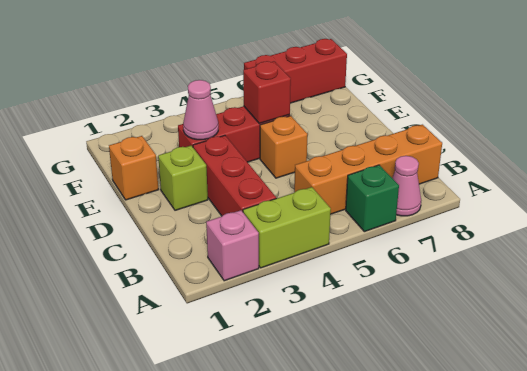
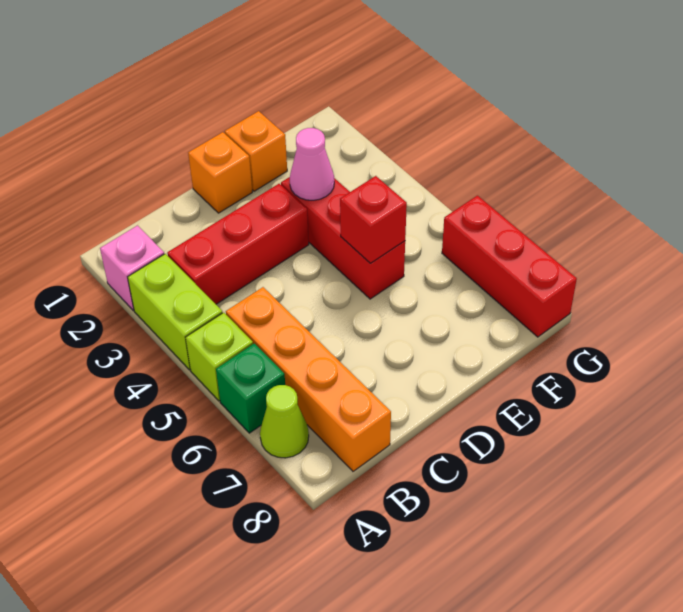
pink 1x1 cone [392,156,421,216] -> lime 1x1 cone [260,385,309,458]
lime 1x1 brick [158,146,208,210] -> lime 1x1 brick moved to [186,313,253,401]
orange 1x1 brick [260,116,307,178] -> orange 1x1 brick moved to [188,132,252,213]

